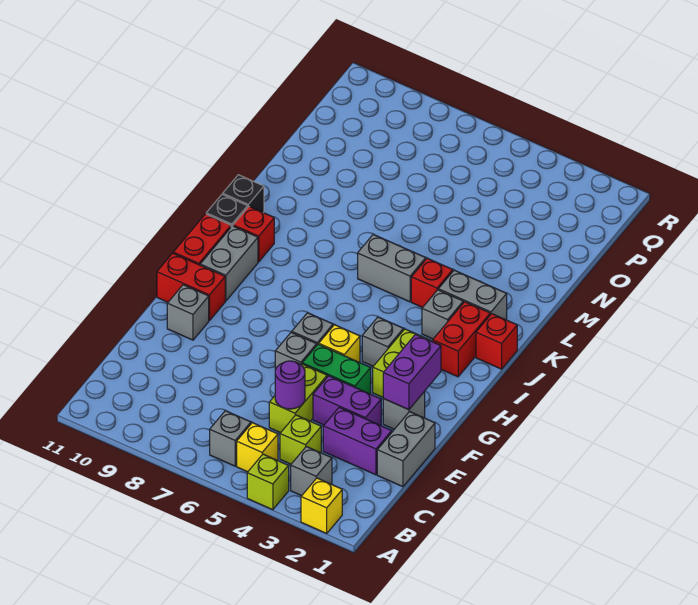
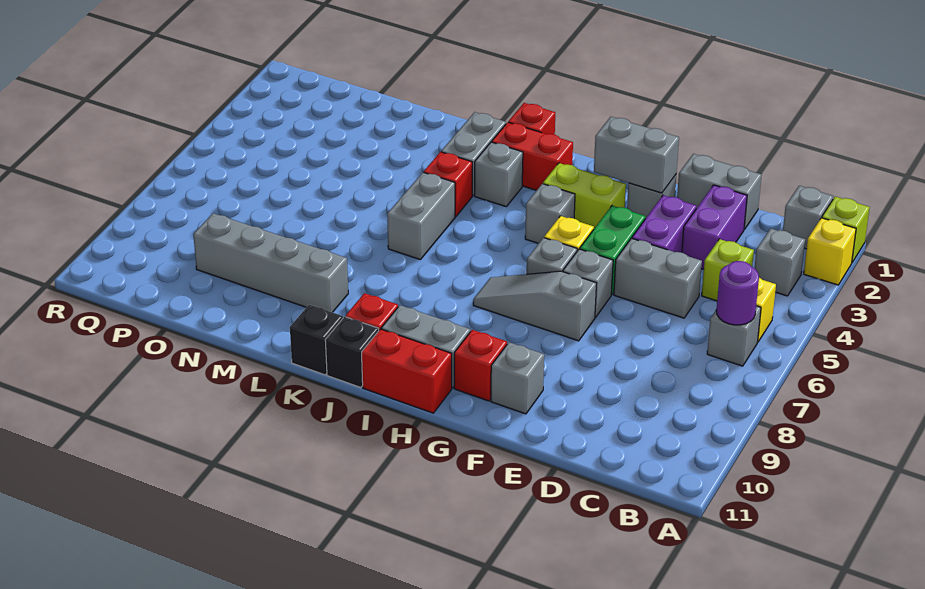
lime 1x1 brick [247,454,289,510] -> lime 1x1 brick moved to [822,197,870,262]
none -> grey 1x1 brick [783,186,833,249]
lime 1x2 brick [269,364,327,433] -> grey 1x2 brick [614,238,702,318]
purple 1x1 round brick [275,361,305,409] -> purple 1x1 round brick moved to [716,261,759,325]
purple 1x2 brick [383,334,441,410] -> grey 1x2 brick [594,117,679,193]
none -> grey 1x3 slope [473,271,597,341]
red 1x2 brick [157,253,225,321] -> red 1x1 brick [454,330,507,401]
none -> grey 1x4 brick [193,213,348,312]

